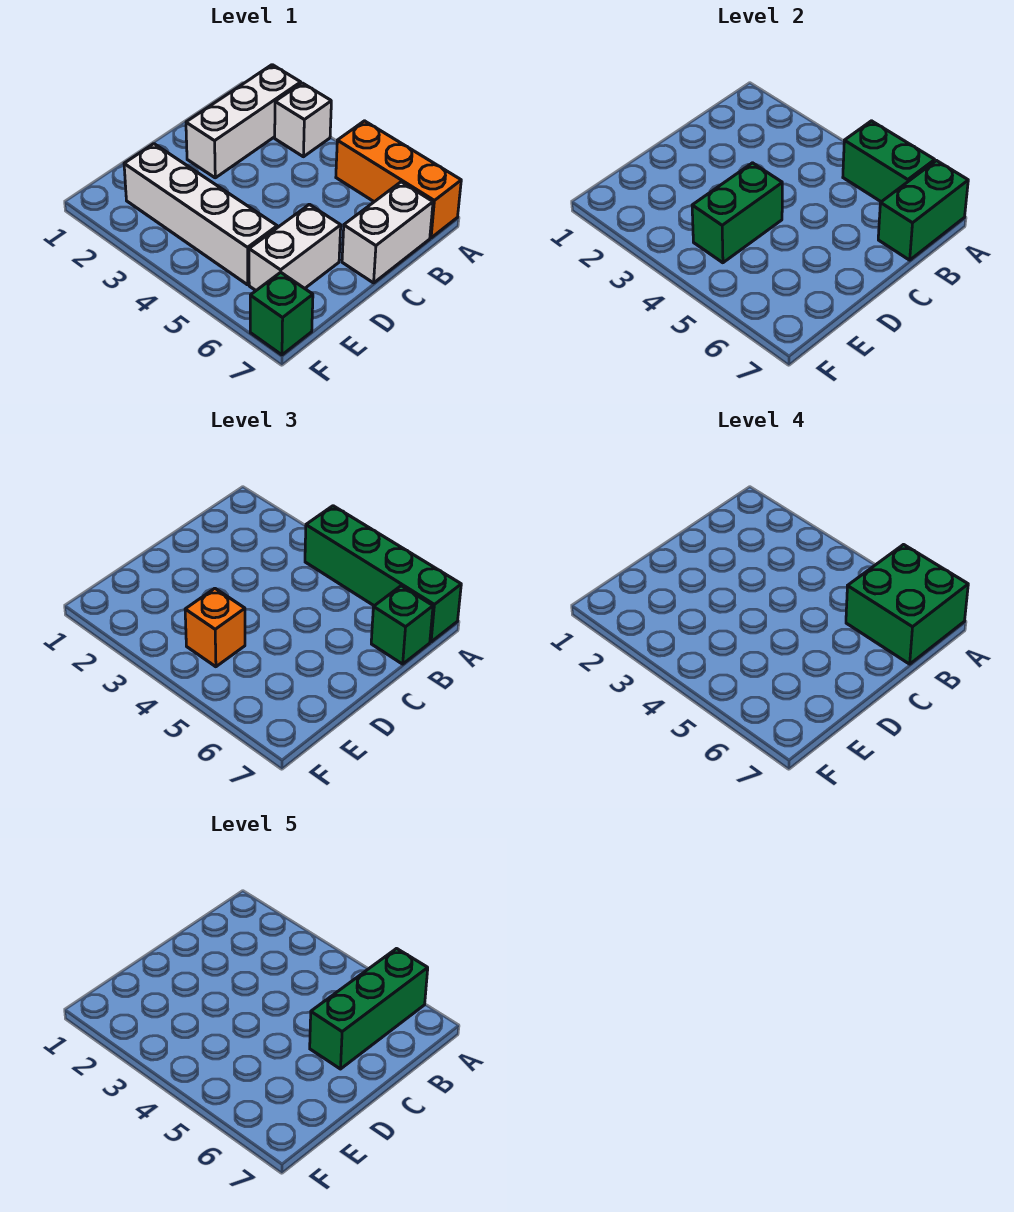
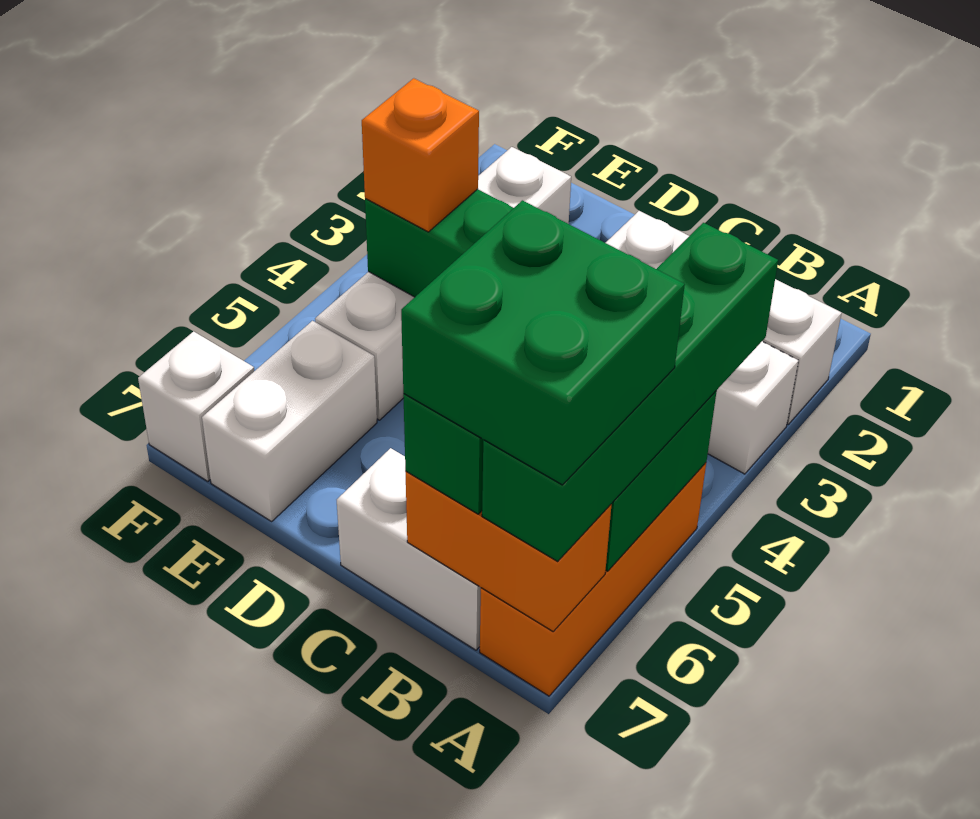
green 1x3 brick [310,949,428,1069] -> none
green 1x2 brick [878,161,968,260] -> orange 1x2 brick [406,472,611,631]
white 1x2 brick [249,204,341,290] -> white 1x2 brick turned to [202,321,377,521]
green 1x1 brick [250,272,313,355] -> white 1x1 brick [138,331,254,481]

